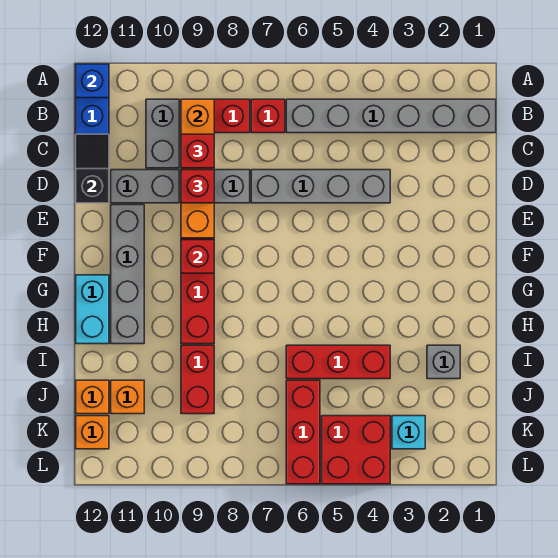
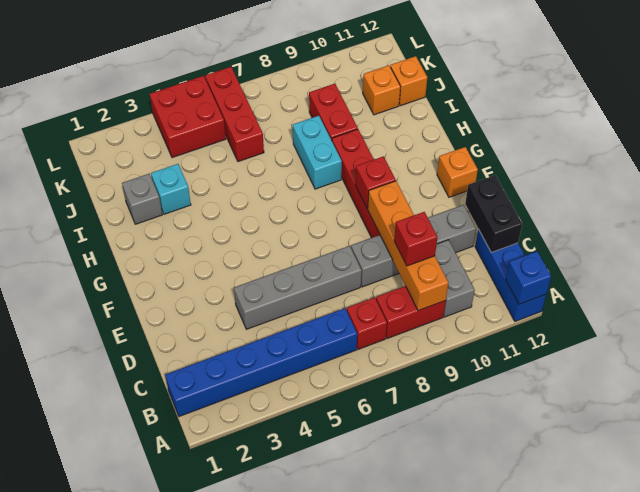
grey 1x6 brick [286,99,496,133] -> blue 1x6 brick [165,308,357,417]
black 1x2 slope [76,134,109,203] -> black 1x2 brick [465,175,522,253]
red 1x1 brick [181,170,214,203] -> none
grey 1x4 brick [111,205,144,344] -> none
cyan 1x2 brick [76,275,109,344] -> cyan 1x2 brick moved to [293,116,342,189]
red 1x3 brick [286,345,390,379] -> none
cyan 1x1 brick [392,416,425,449] -> cyan 1x1 brick moved to [151,164,191,214]
orange 1x1 brick [76,416,109,449] -> orange 1x1 brick moved to [437,147,478,197]

